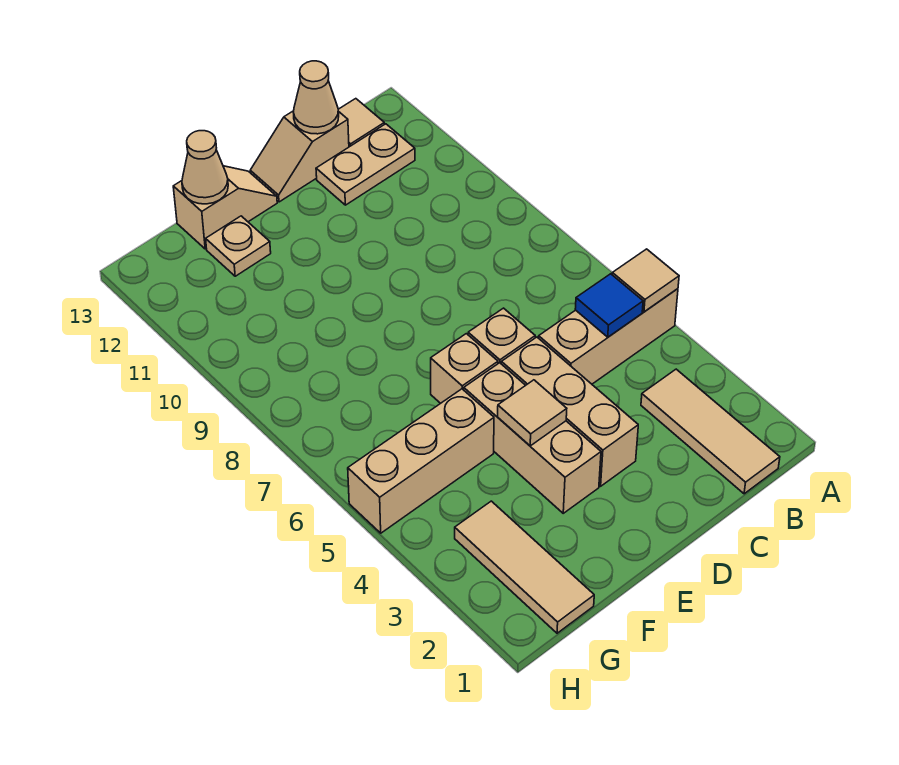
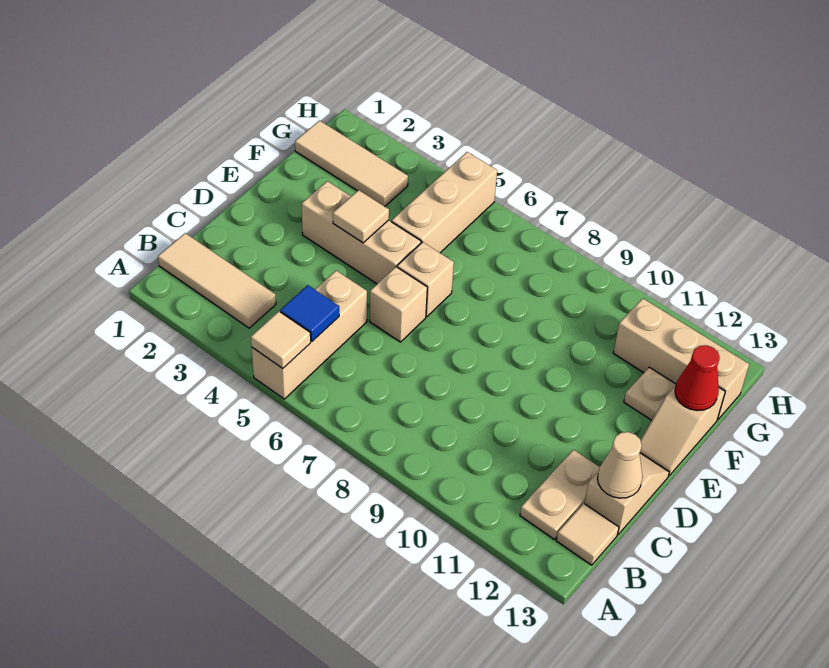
tan 1x3 brick [501,337,638,486] -> tan 1x3 brick moved to [613,298,749,420]
tan 1x1 cone [182,131,228,204] -> red 1x1 cone [675,345,720,411]

